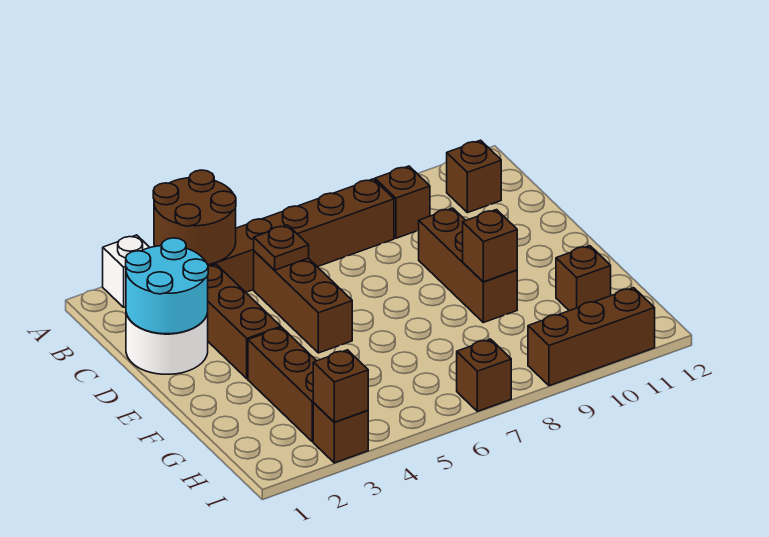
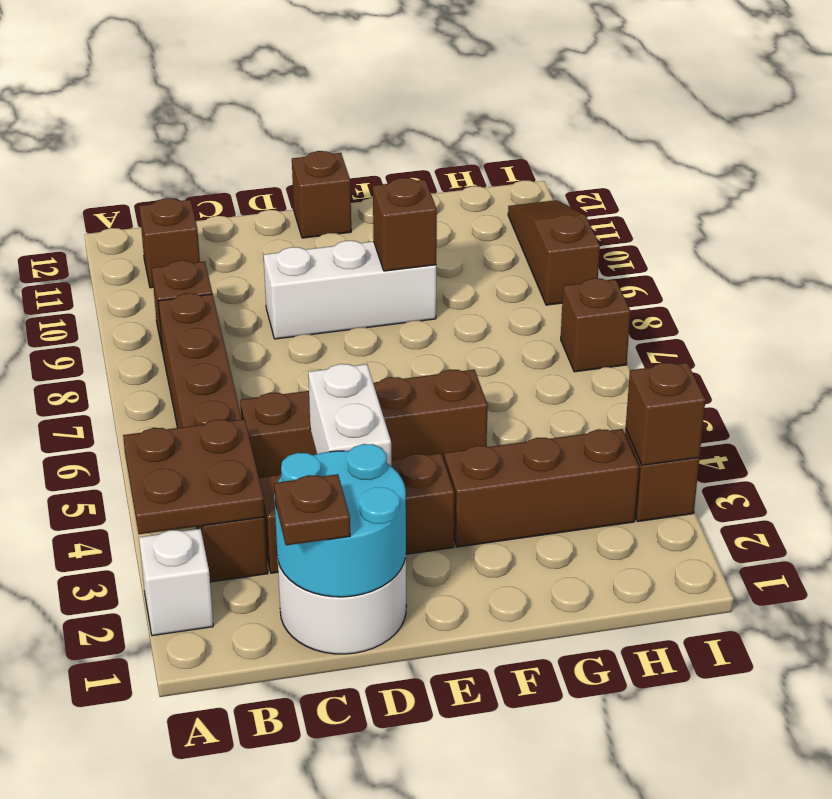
brown 2x2 round brick [153,170,236,265] -> brown 2x2 plate [123,419,265,534]
brown 1x3 brick [254,251,352,353] -> brown 1x4 brick [240,369,488,478]
brown 1x1 plate [254,225,309,270] -> brown 1x1 plate moved to [274,474,350,545]
none -> white 1x2 brick [308,364,391,466]
brown 1x3 brick [419,208,517,323] -> white 1x3 brick [264,241,436,339]
brown 1x1 brick [556,246,611,311] -> brown 1x1 brick moved to [292,151,351,238]
brown 1x3 brick [528,288,655,386] -> brown 1x3 slope [508,200,600,305]

